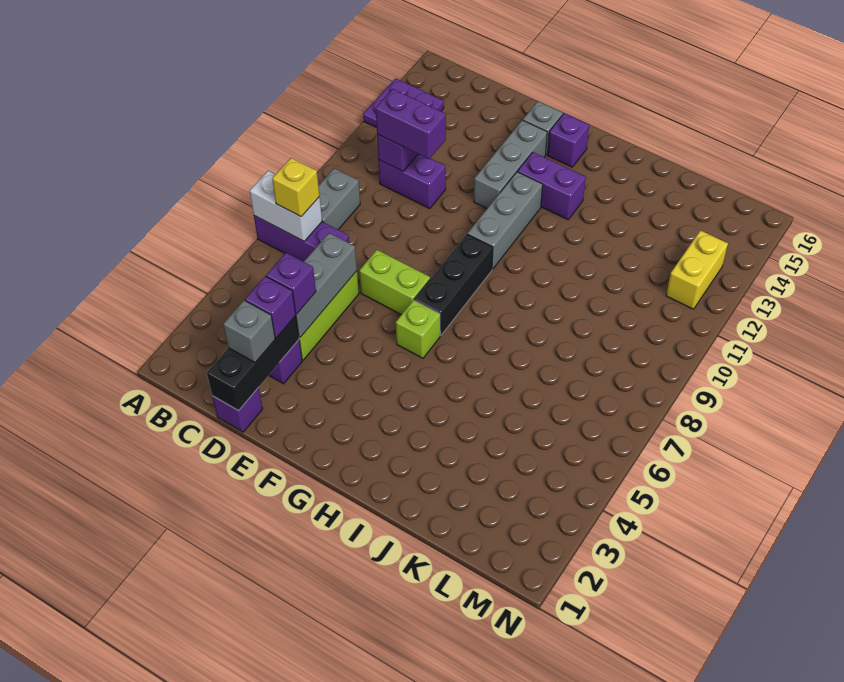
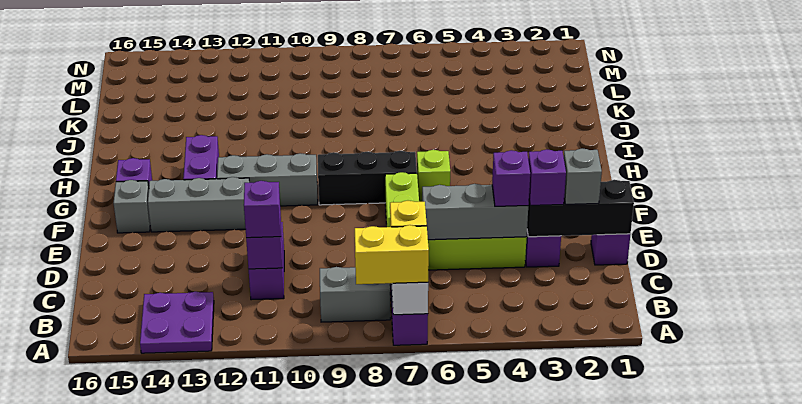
purple 1x2 brick [376,89,446,159] -> purple 1x1 brick [244,181,281,238]
yellow 1x2 brick [666,230,728,309] -> yellow 1x2 brick moved to [355,225,429,284]

